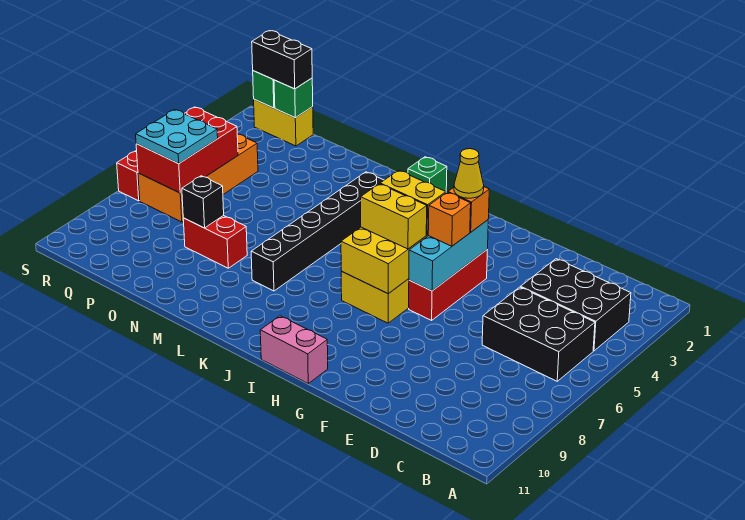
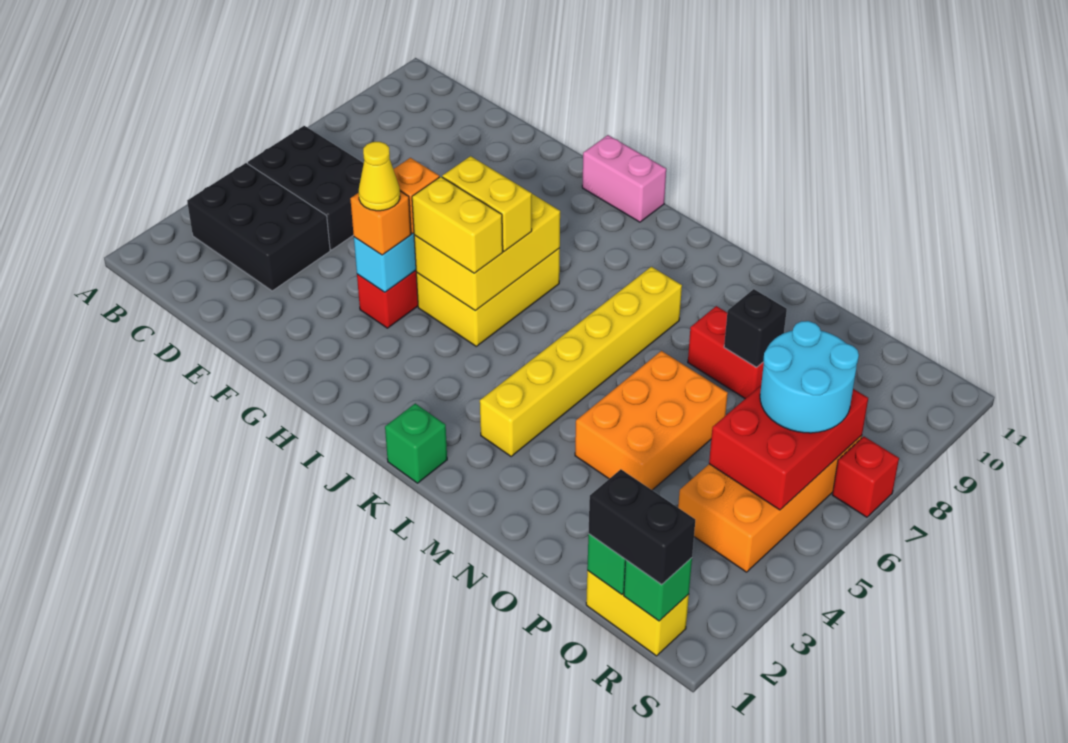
black 1x6 brick [251,172,384,291] -> yellow 1x6 brick [480,267,682,456]
none -> orange 2x3 brick [575,351,728,490]
cyan 2x2 plate [136,110,218,164] -> cyan 2x2 round brick [760,321,859,433]

